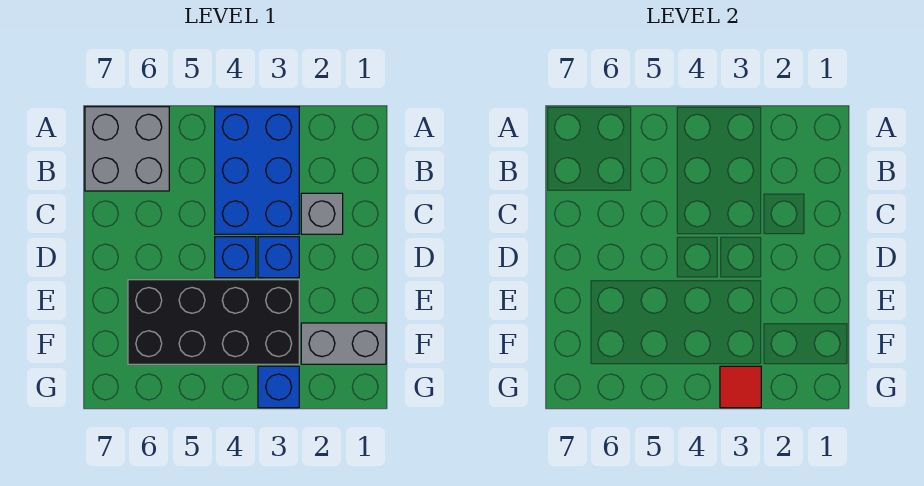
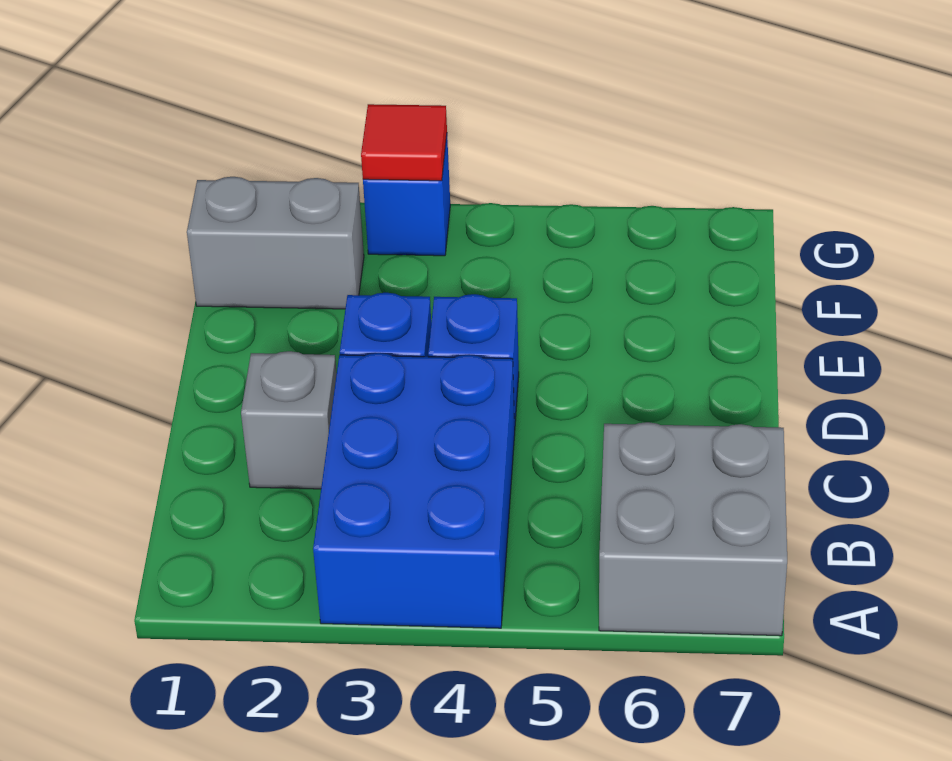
black 2x4 brick [128,280,299,364] -> none

